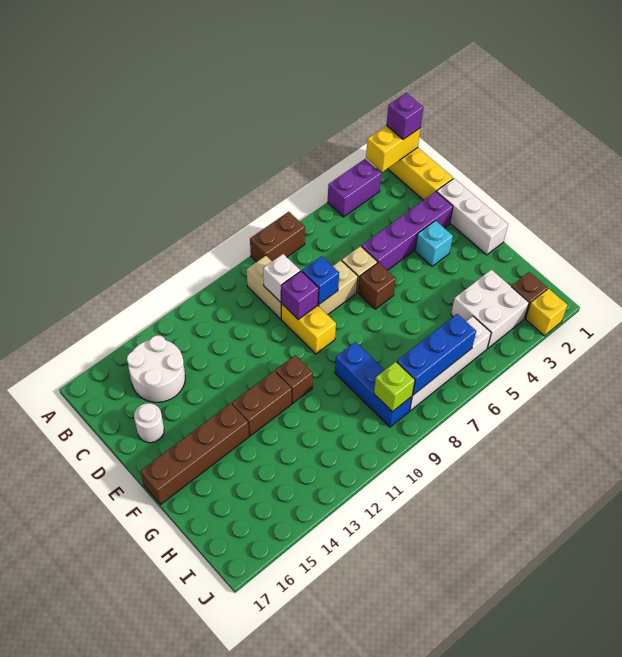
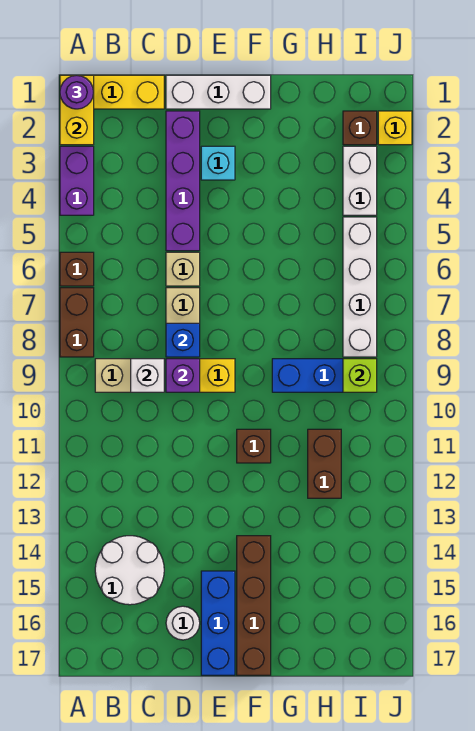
purple 1x1 brick [386,93,423,139] -> purple 1x1 round brick [60,75,94,109]
brown 1x1 brick [358,262,396,309] -> brown 1x1 brick moved to [60,252,94,286]
brown 1x2 brick [232,371,292,436] -> brown 1x2 brick moved to [308,429,341,498]
white 2x2 brick [451,270,529,348] -> white 1x2 brick [343,146,377,215]
blue 1x3 brick [397,314,476,395] -> blue 1x3 brick moved to [201,571,235,675]

